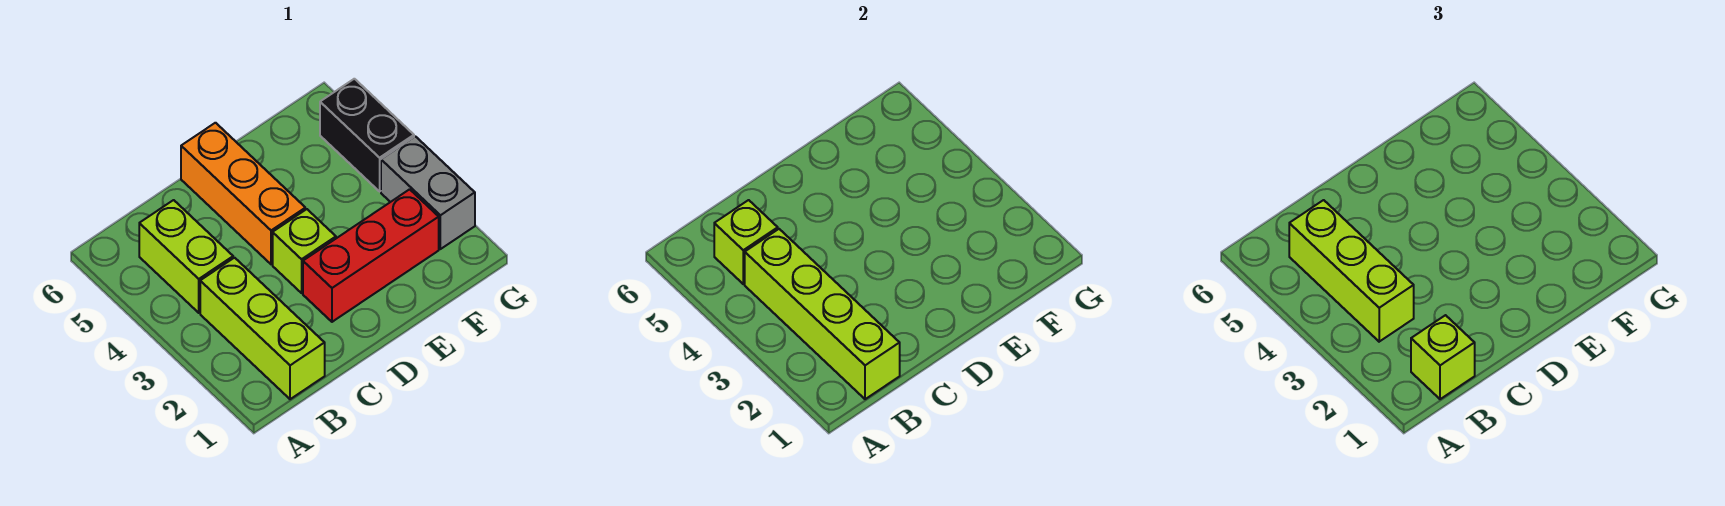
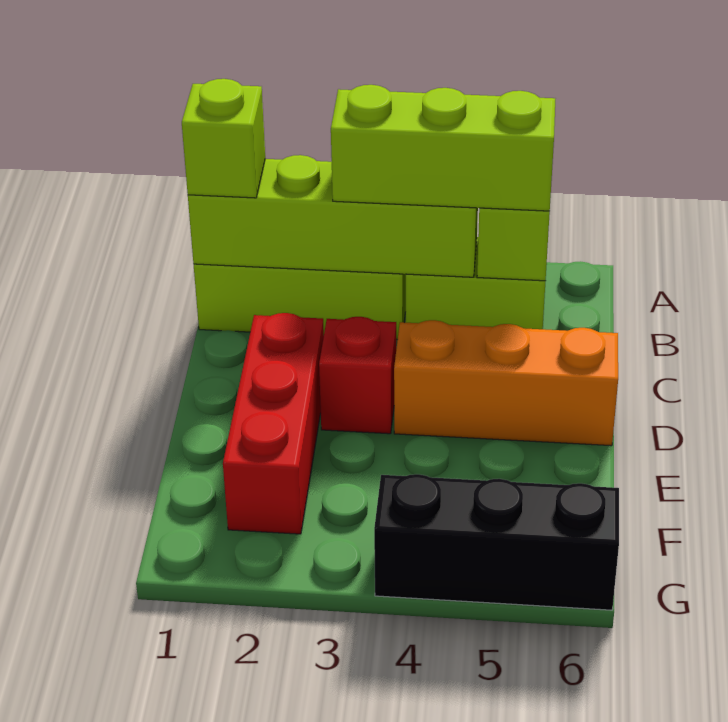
lime 1x1 brick [273,209,336,293] -> red 1x1 brick [319,317,396,434]
grey 1x2 brick [381,136,475,249] -> none
black 1x2 brick [320,79,414,191] -> black 1x3 brick [374,474,619,610]

